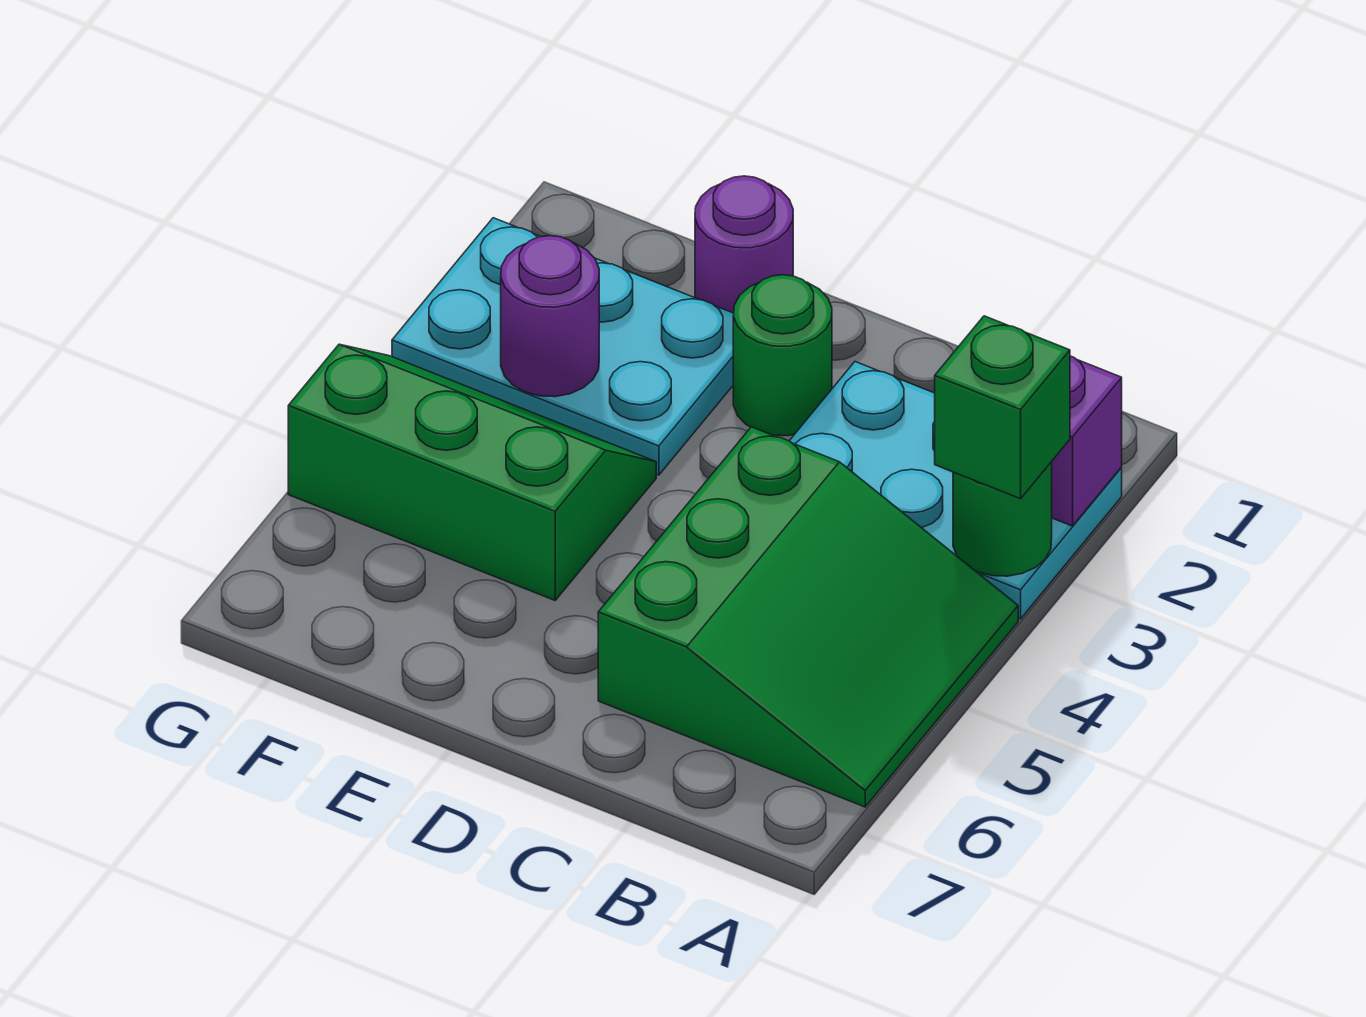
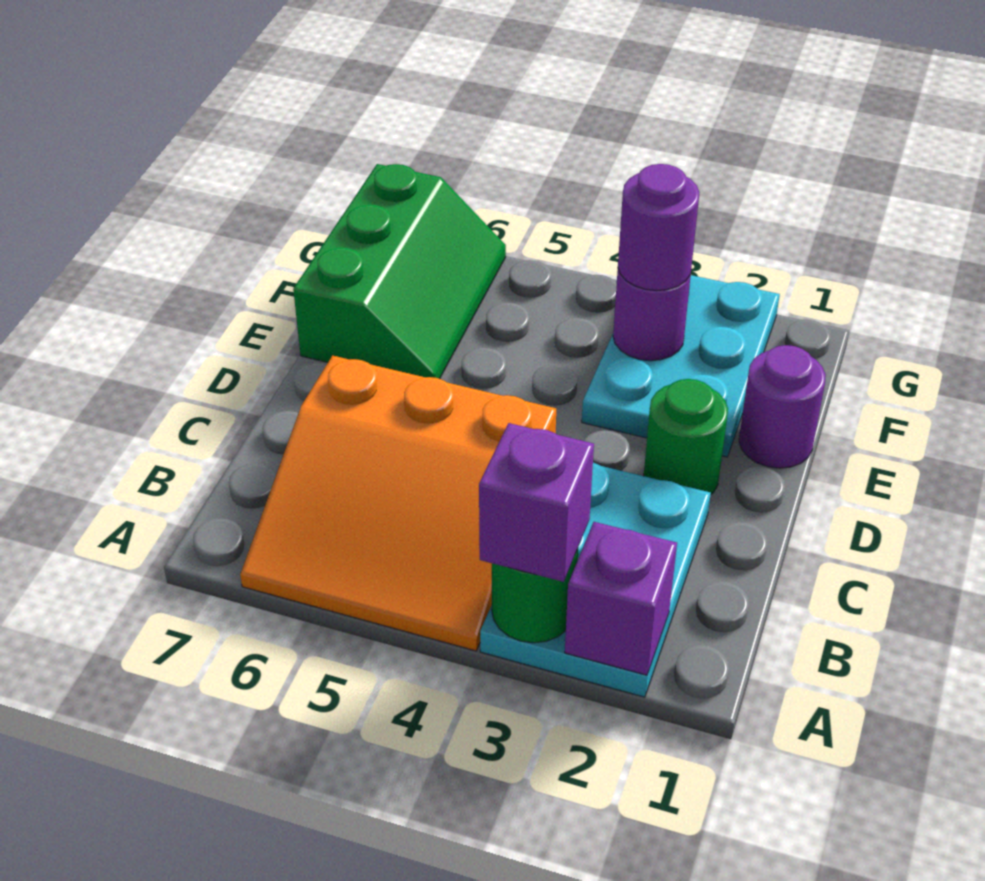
green 1x1 brick [935,316,1070,499] -> purple 1x1 brick [479,423,594,582]
green 3x3 slope [598,427,1018,807] -> orange 3x3 slope [240,356,556,651]
green 2x3 slope [288,344,656,600] -> green 2x3 slope moved to [293,164,506,379]
none -> purple 1x1 round brick [618,164,699,291]

